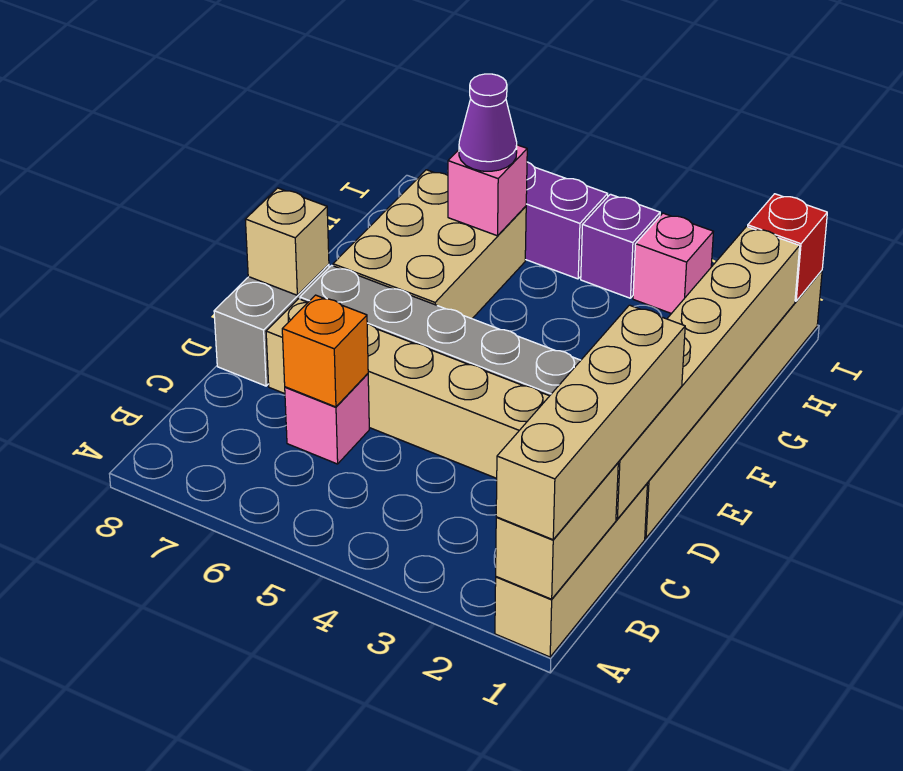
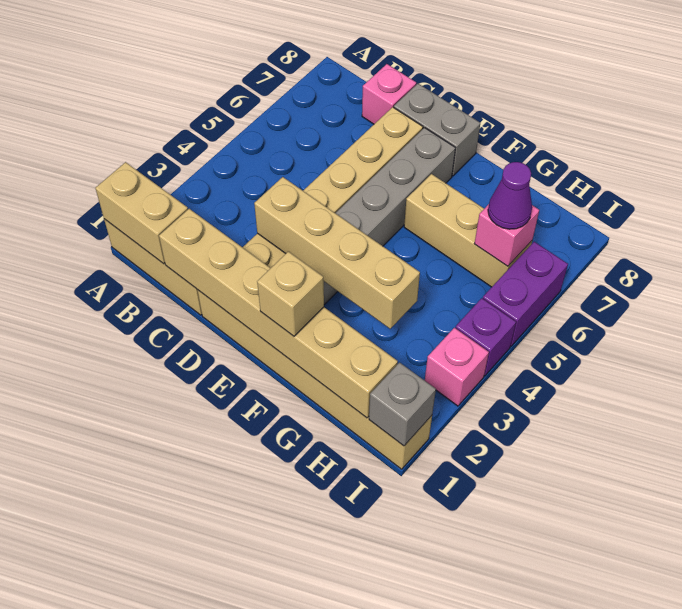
tan 1x4 brick [496,305,685,540] -> tan 1x4 brick moved to [254,177,420,329]
pink 1x1 brick [285,374,369,464] -> pink 1x1 brick moved to [362,64,416,124]
orange 1x1 brick [282,295,368,407] -> none
tan 1x1 brick [245,188,329,295] -> tan 1x1 brick moved to [257,251,324,336]
tan 2x3 brick [333,170,526,319] -> tan 1x3 brick [404,174,532,287]
red 1x1 brick [748,194,827,301] -> grey 1x1 brick [369,362,436,446]

